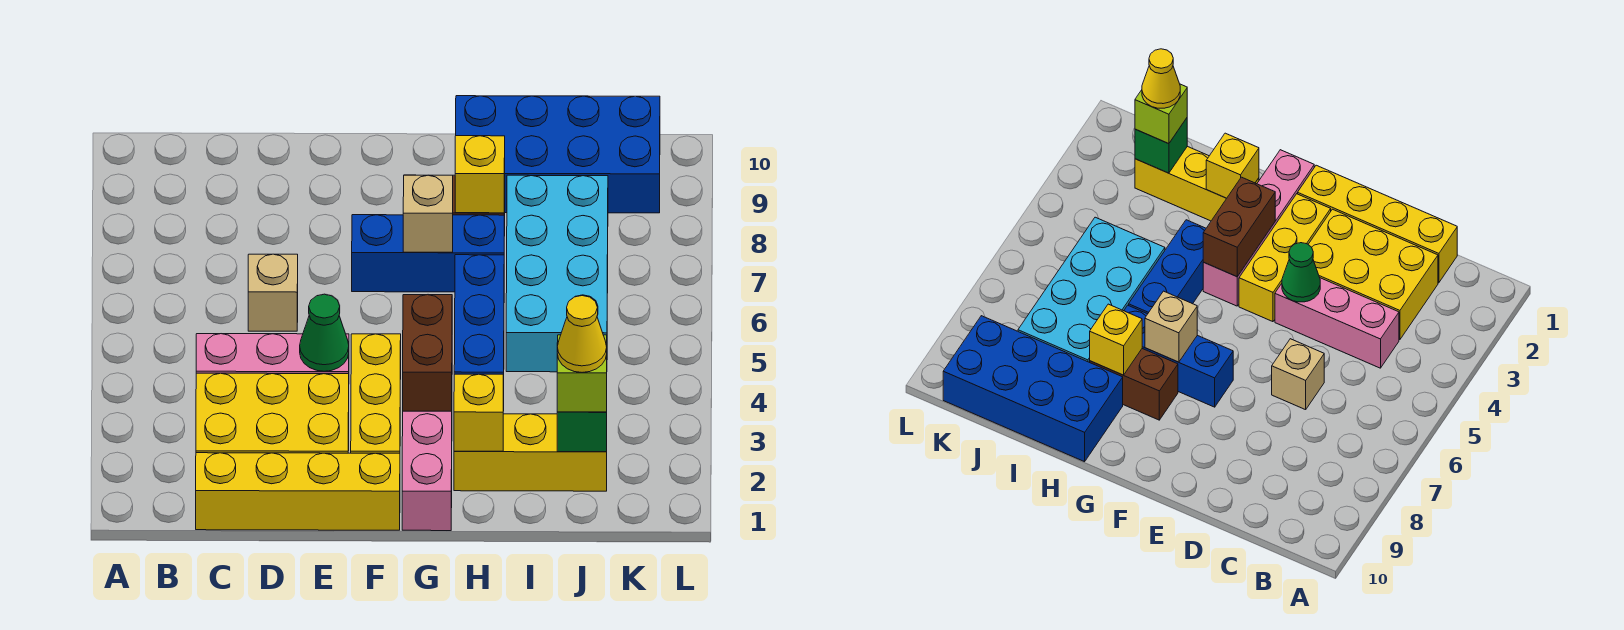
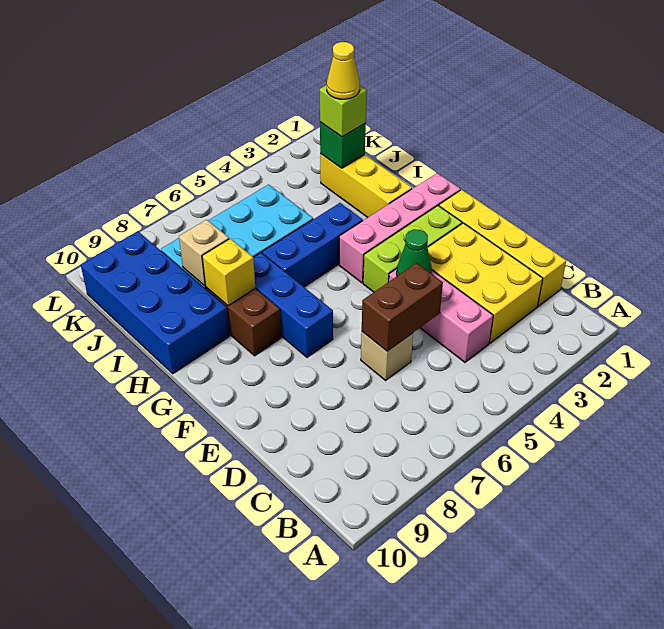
yellow 1x3 brick [351,334,401,453] -> lime 1x3 brick [363,206,462,292]
brown 1x2 brick [403,295,452,411] -> brown 1x2 brick moved to [362,263,443,351]
tan 1x1 brick [403,175,453,252] -> tan 1x1 brick moved to [179,220,229,286]
yellow 1x1 brick [454,374,503,451] -> none

